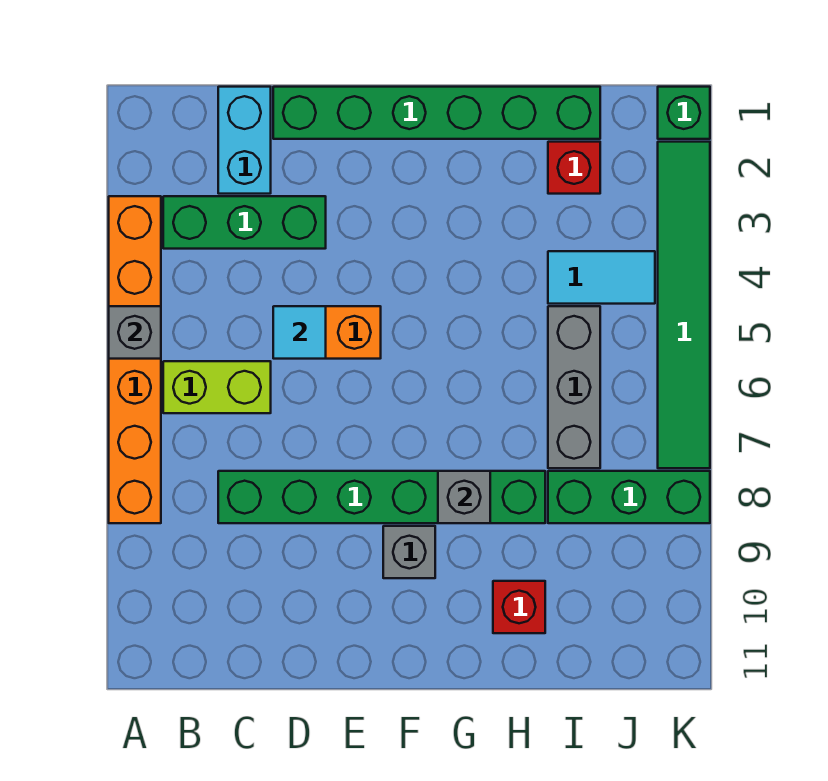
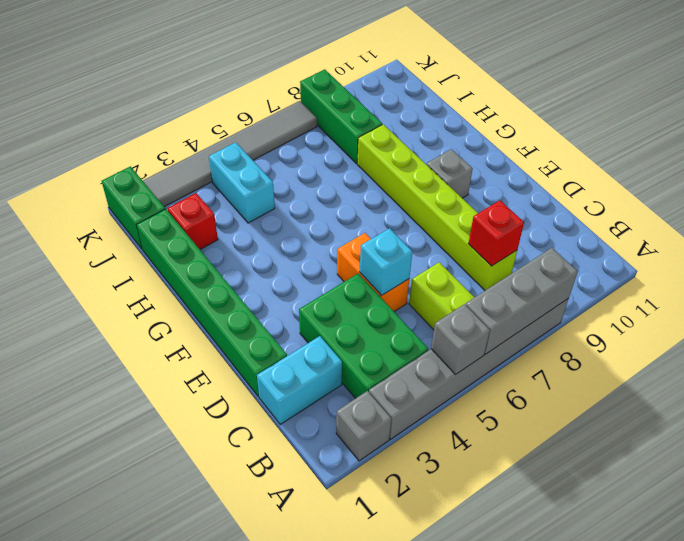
orange 1x6 brick [109,196,161,523] -> grey 1x6 brick [369,298,569,439]
green 1x3 brick [163,196,326,249] -> green 2x3 brick [299,274,428,399]
green 1x6 brick [218,471,545,523] -> lime 1x6 brick [357,124,517,290]
cyan 1x1 tile [273,306,326,359] -> cyan 1x1 brick [360,228,412,296]
grey 1x1 brick [438,471,490,523] -> grey 1x1 brick moved to [336,391,391,461]
red 1x1 brick [493,581,545,633] -> red 1x1 brick moved to [468,201,524,266]
cyan 1x2 tile [548,251,655,304] -> cyan 1x2 brick [209,142,275,223]
grey 1x3 brick [548,306,600,468] -> grey 1x3 brick moved to [466,248,578,354]
green 1x1 brick [658,87,710,139] -> green 1x2 brick [102,166,165,249]
green 1x6 tile [658,142,710,468] -> grey 1x6 tile [143,101,317,207]

